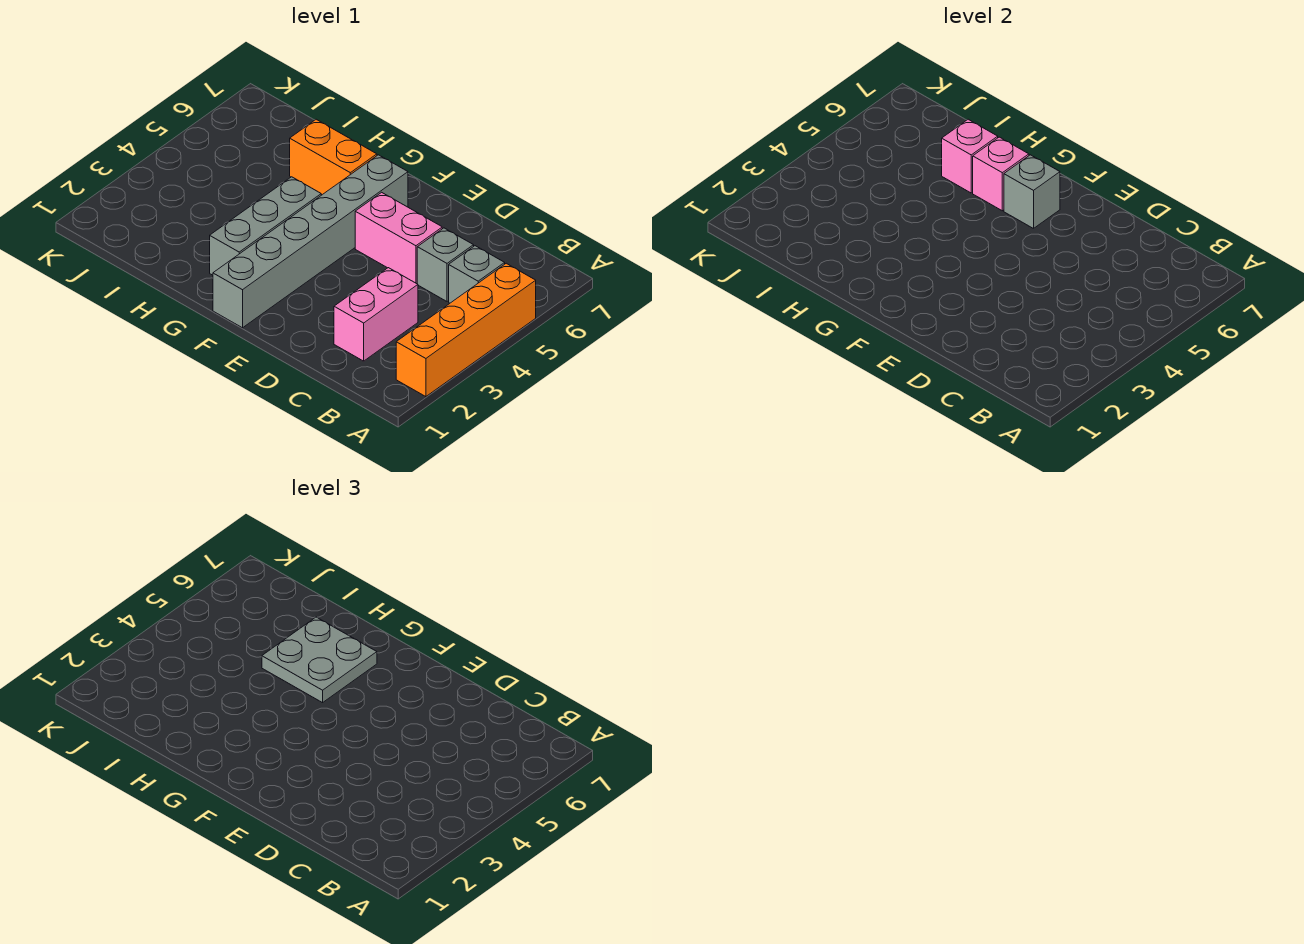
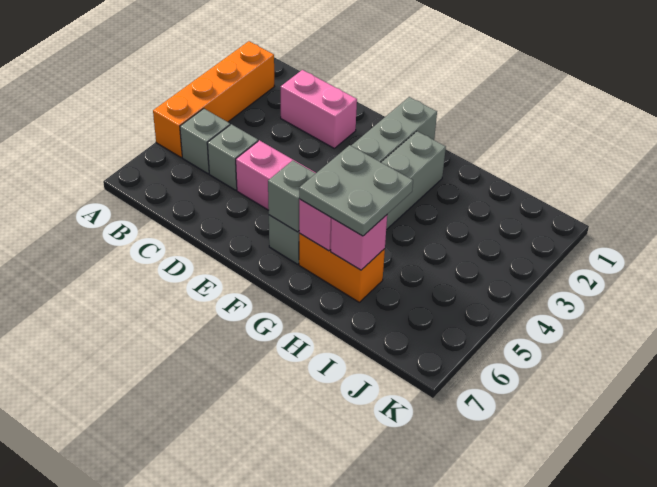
pink 1x2 brick [334,268,418,361] -> pink 1x2 brick turned to [281,70,357,148]

